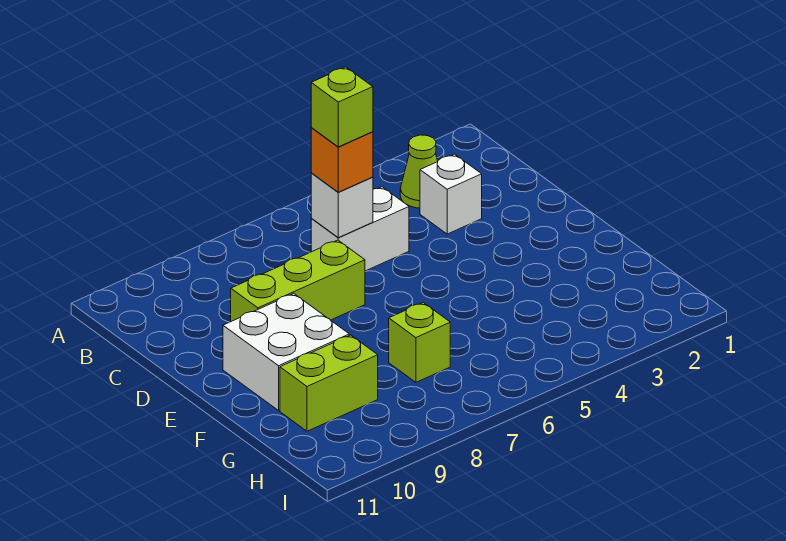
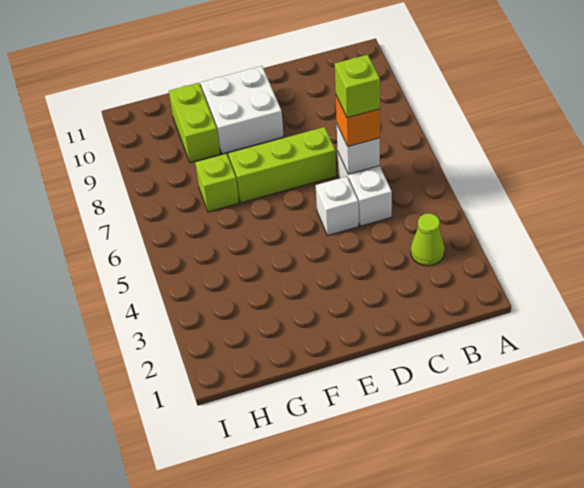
white 1x1 brick [420,154,482,234] -> white 1x1 brick moved to [316,177,359,235]
lime 1x3 brick [231,240,365,321] -> lime 1x3 brick turned to [228,127,336,203]

